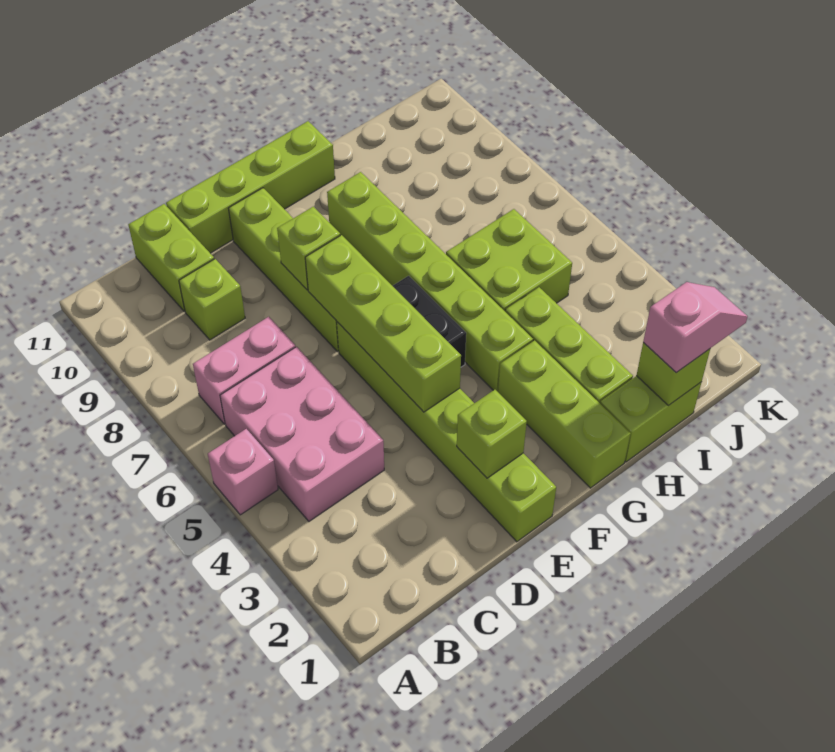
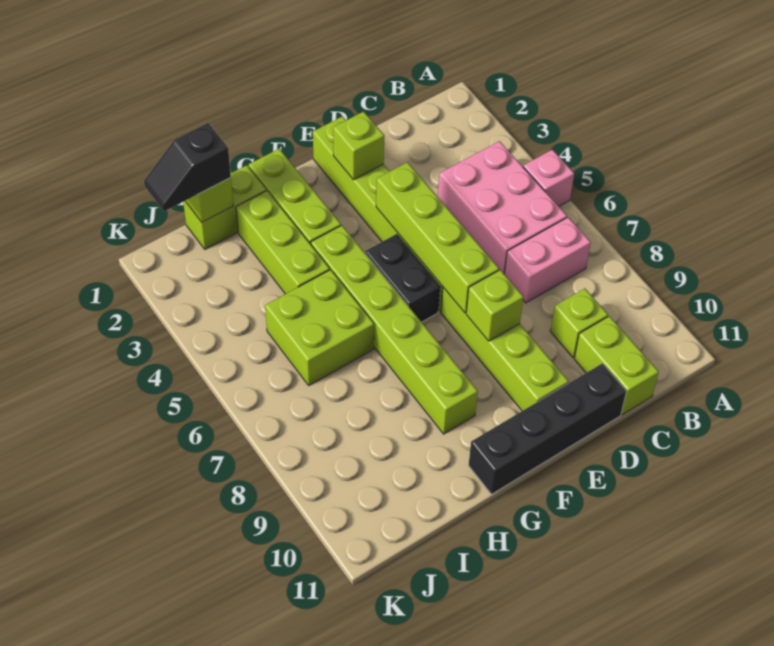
lime 1x4 brick [166,121,335,253] -> black 1x4 brick [469,363,627,494]
pink 1x2 slope [643,282,748,373] -> black 1x2 slope [144,123,231,211]

